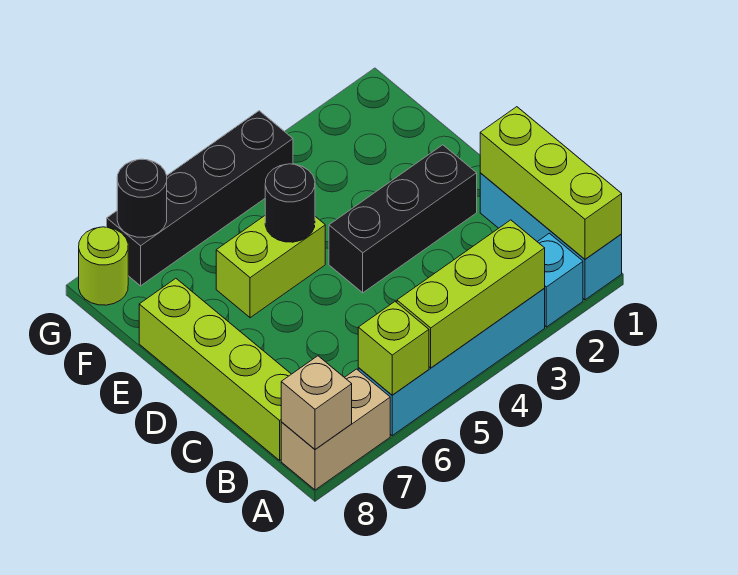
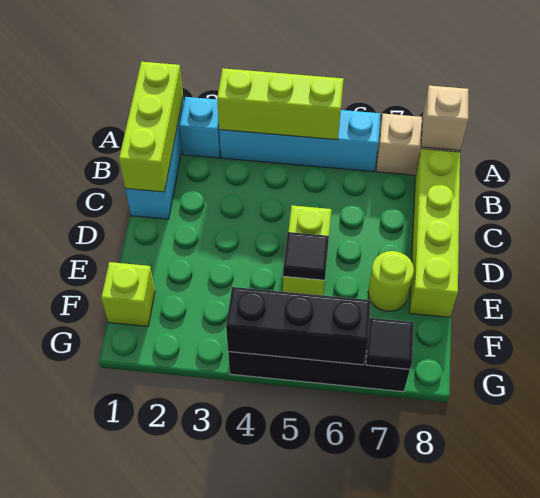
lime 1x1 brick [358,302,429,395] -> lime 1x1 brick moved to [101,262,155,326]
black 1x3 brick [329,145,477,293] -> black 1x3 brick moved to [226,287,371,365]
lime 1x2 brick [216,216,325,318] -> lime 1x2 brick turned to [283,205,331,296]
black 1x1 round brick [265,164,315,242] -> black 1x1 tile [283,232,329,280]
black 1x1 round brick [117,159,167,238] -> black 1x1 tile [366,318,414,369]
lime 1x1 round brick [79,227,128,305] -> lime 1x1 round brick moved to [368,251,414,311]

